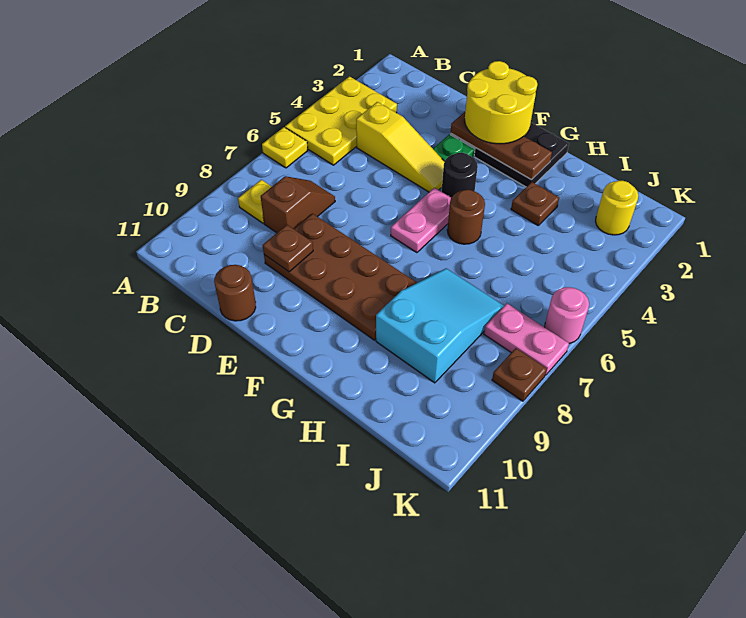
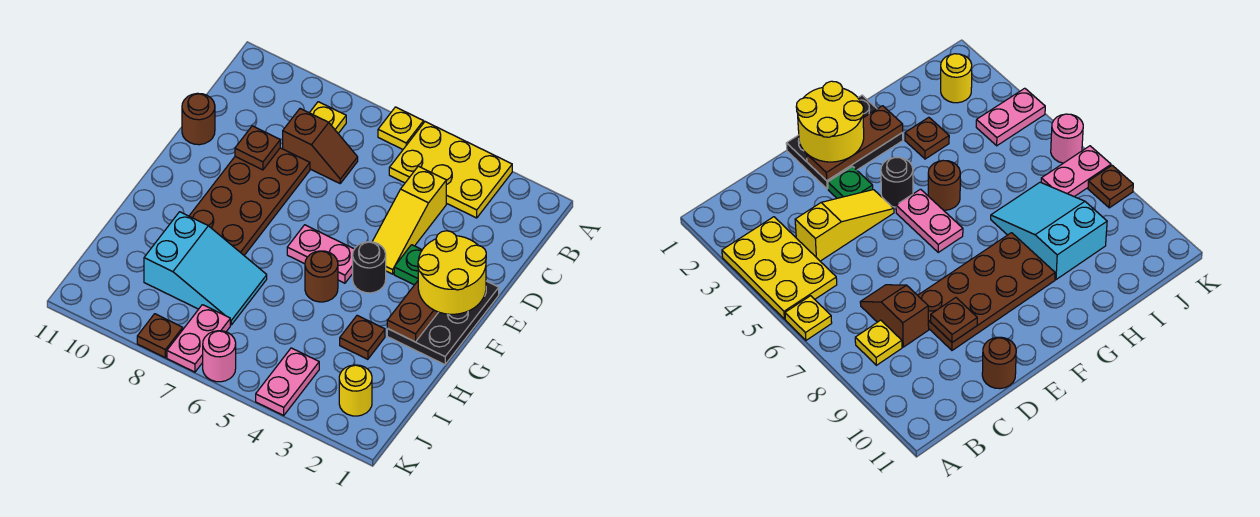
none -> pink 1x2 plate [256,348,319,415]

